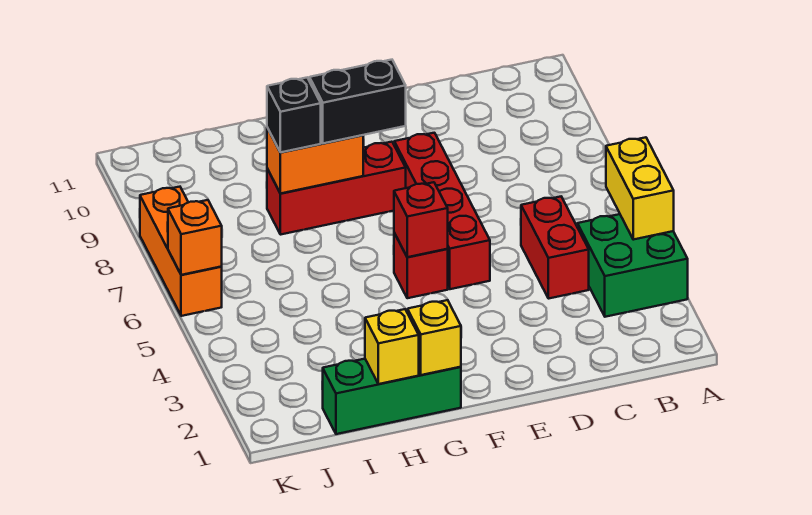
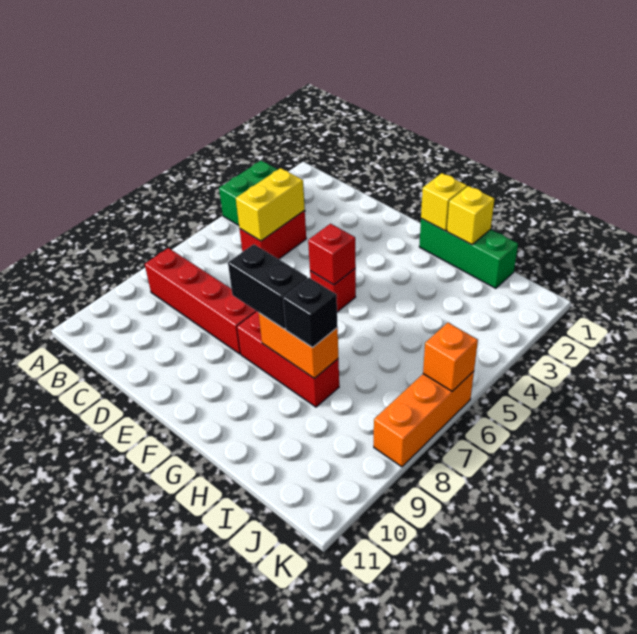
yellow 1x2 brick [606,137,674,240] -> yellow 1x2 brick moved to [236,168,305,241]
red 1x4 brick [394,133,490,289] -> red 1x4 brick turned to [145,248,256,354]

